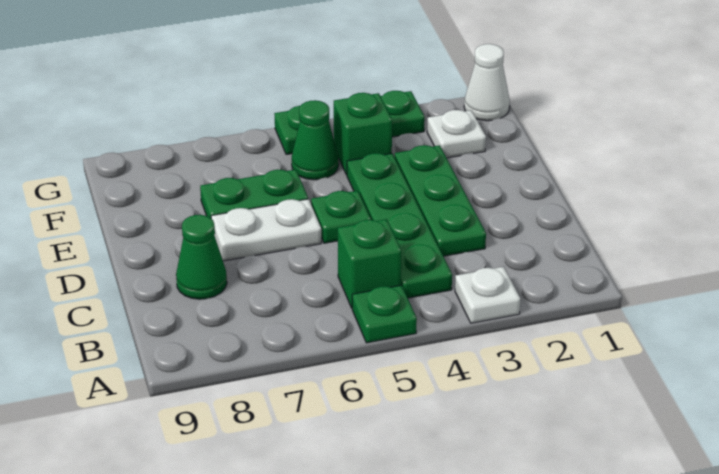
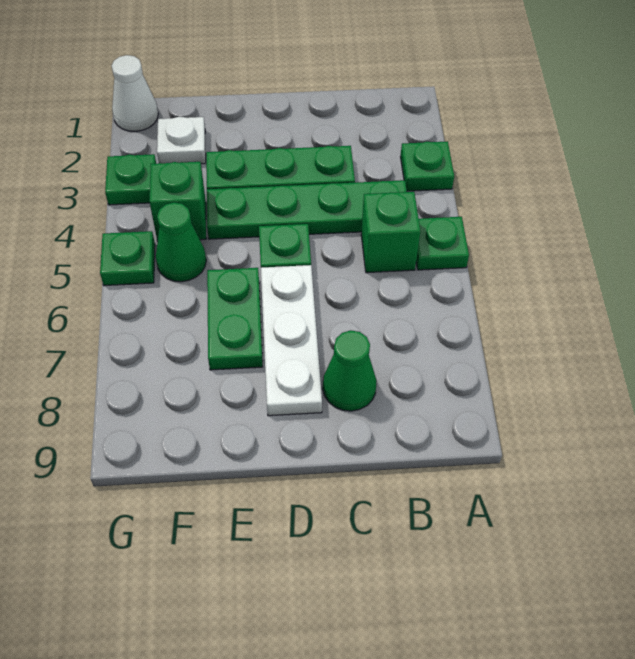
white 1x1 plate [455,267,521,323] -> green 1x1 plate [400,141,454,191]
white 1x2 plate [211,199,321,261] -> white 1x3 plate [261,265,322,416]

